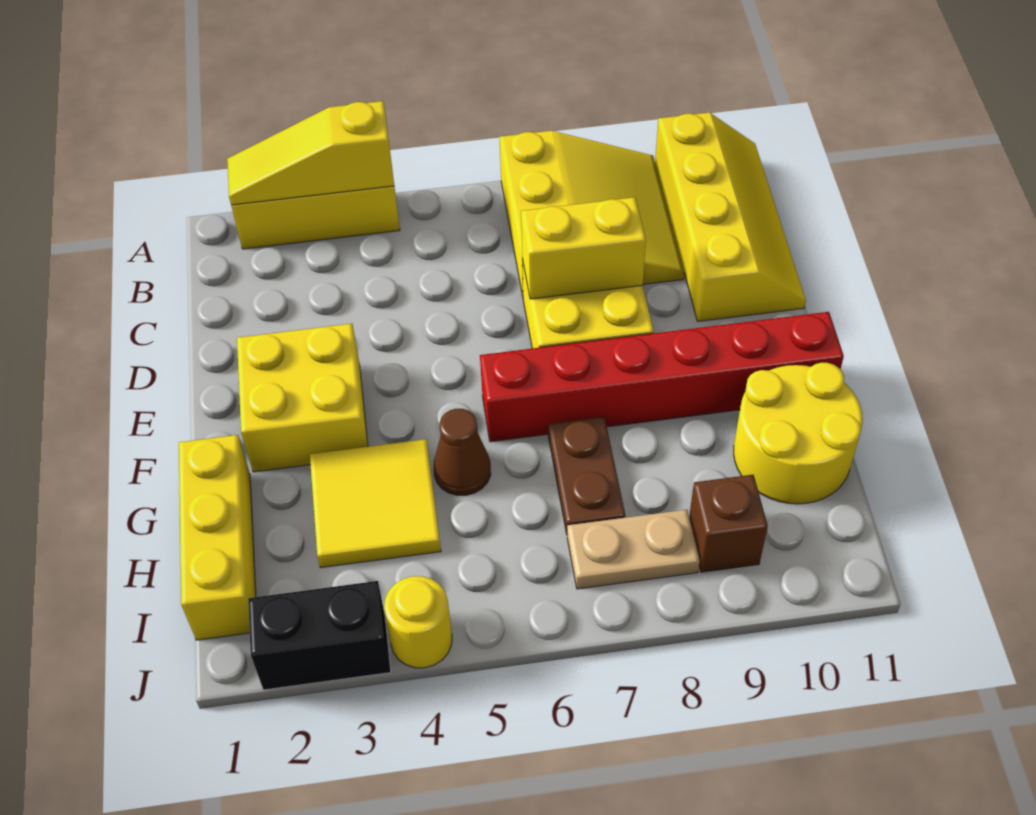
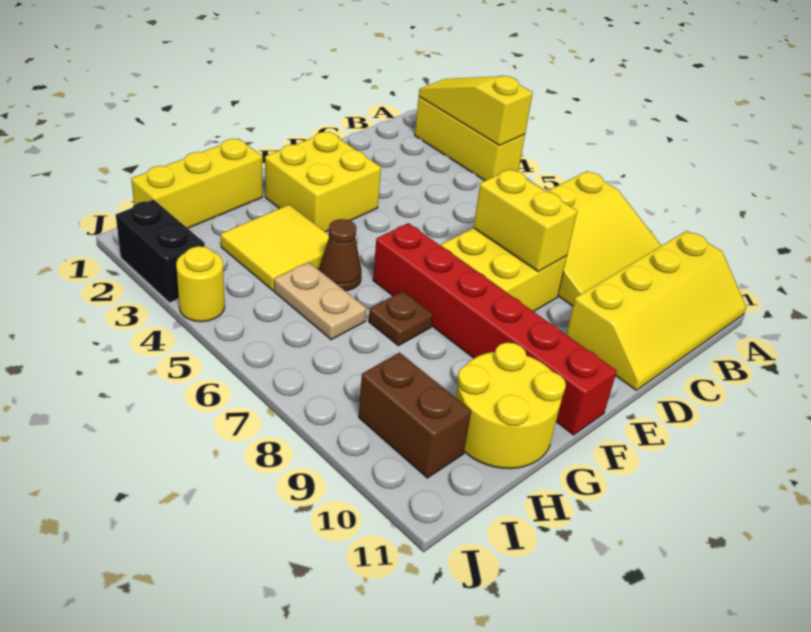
brown 1x2 plate [548,417,625,534] -> brown 1x1 plate [369,291,433,346]
tan 1x2 plate [567,510,700,589] -> tan 1x2 plate moved to [274,262,366,340]
brown 1x1 brick [689,475,768,572] -> brown 1x2 brick [359,353,471,478]

